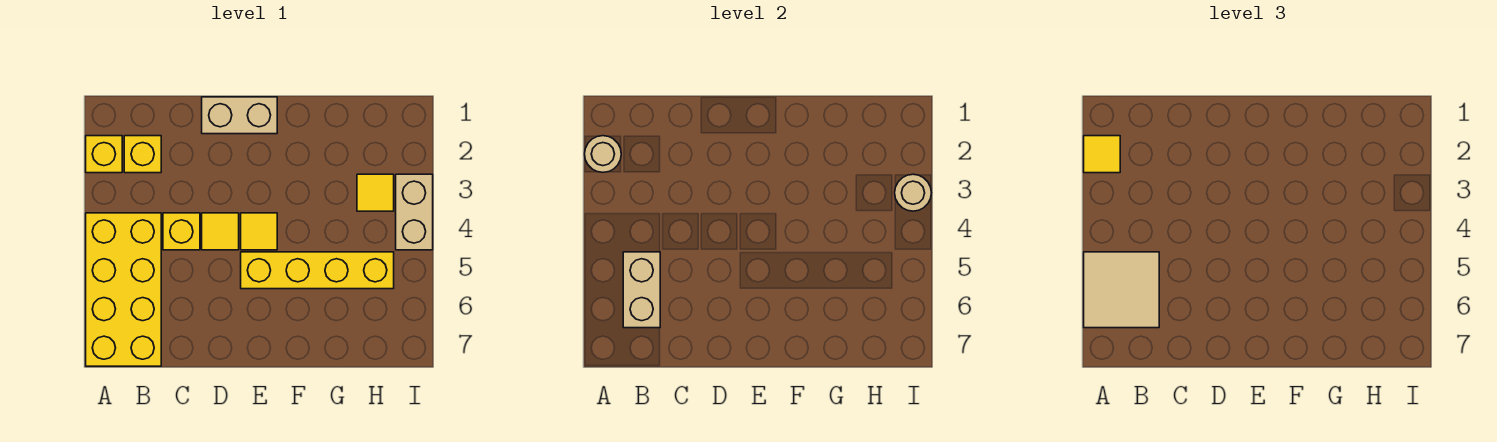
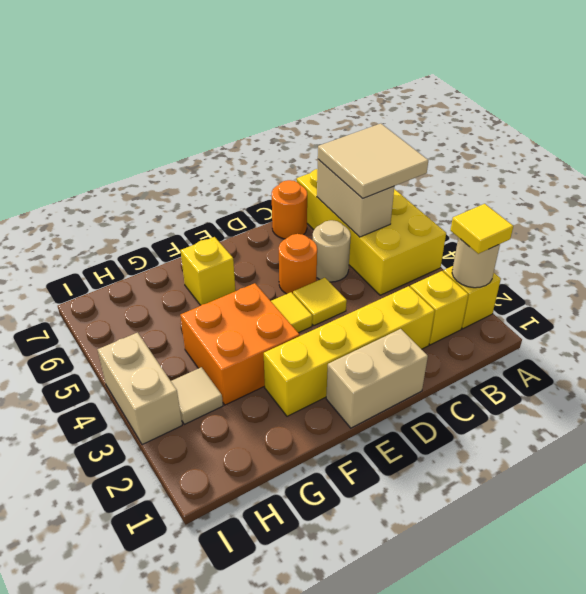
yellow 1x1 brick [163,213,200,250] -> yellow 1x1 brick moved to [180,237,235,305]
none -> orange 1x1 round brick [272,180,307,239]
none -> orange 1x1 round brick [279,234,317,294]
yellow 1x4 brick [241,252,394,289] -> yellow 1x4 brick moved to [264,286,435,416]
none -> orange 2x2 brick [180,283,300,405]
yellow 1x1 tile [357,174,394,211] -> tan 1x1 tile [171,367,223,424]
tan 1x1 round brick [895,174,931,211] -> tan 1x1 round brick moved to [313,220,351,282]

